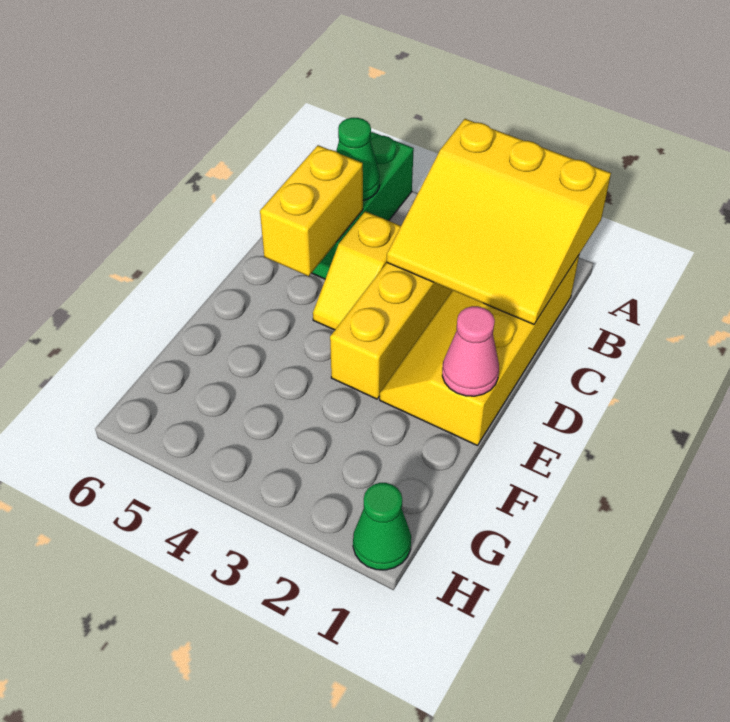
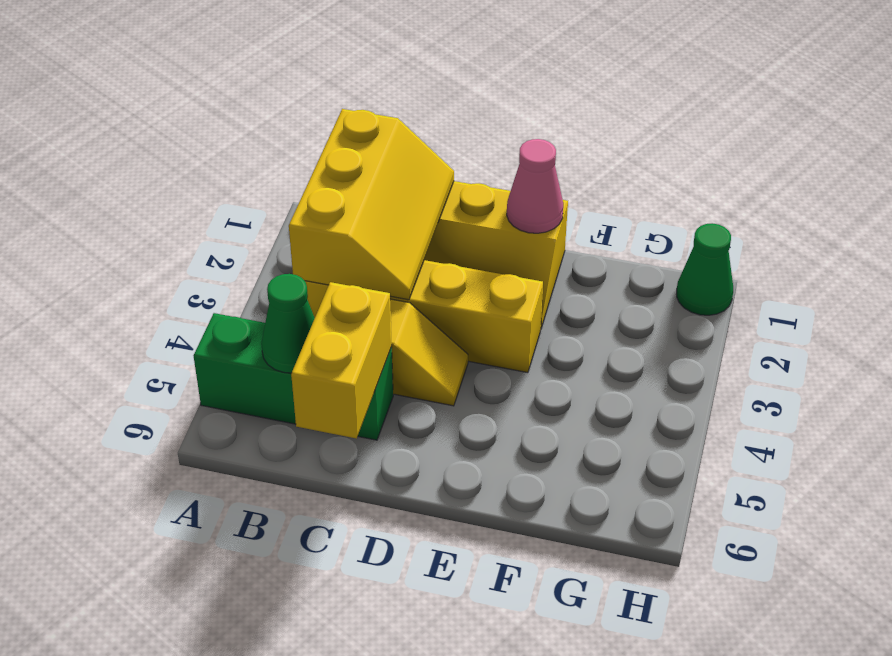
yellow 3x3 slope [387,119,611,324] -> yellow 2x3 slope [289,109,454,300]
yellow 1x2 brick [260,145,363,276] -> yellow 1x2 brick turned to [291,282,392,439]

